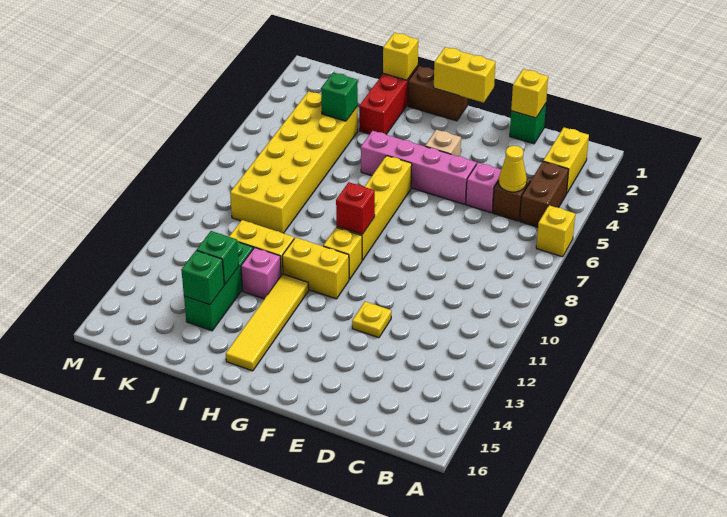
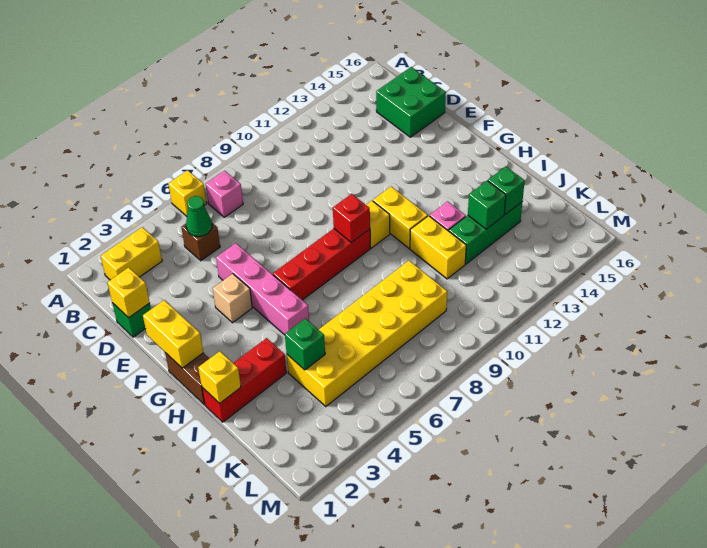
brown 1x2 brick [520,162,569,227] -> none
yellow 1x1 cone [499,146,527,192] -> green 1x1 cone [186,196,212,237]
none -> green 2x2 brick [376,67,446,137]
pink 1x1 brick [466,163,501,213] -> pink 1x1 brick moved to [206,171,243,217]
yellow 1x1 plate [352,302,391,338] -> none
yellow 1x4 brick [337,156,412,260] -> red 1x4 brick [273,229,370,300]
yellow 1x4 tile [226,274,309,371] -> none

